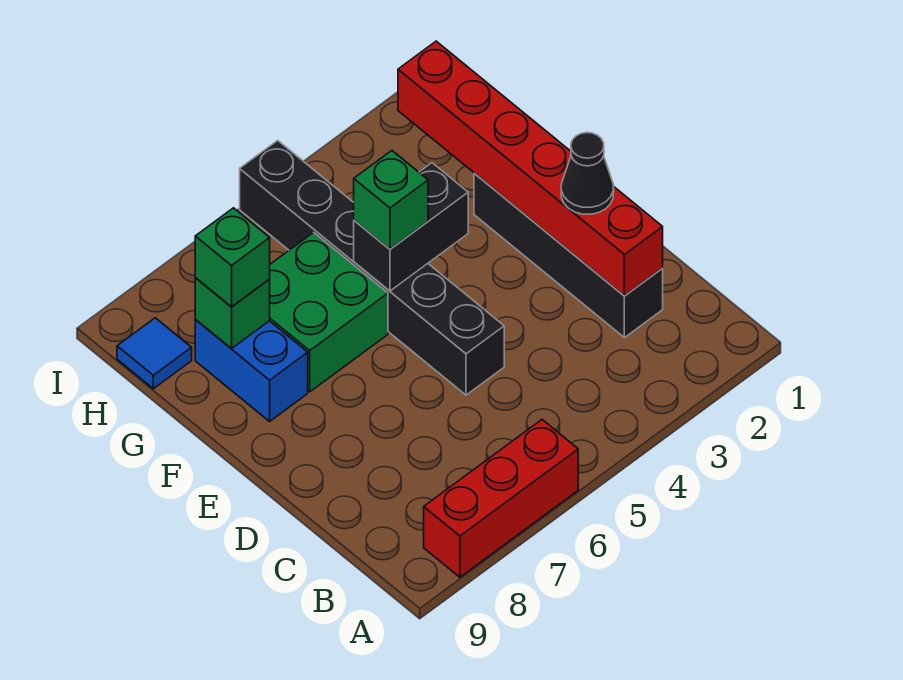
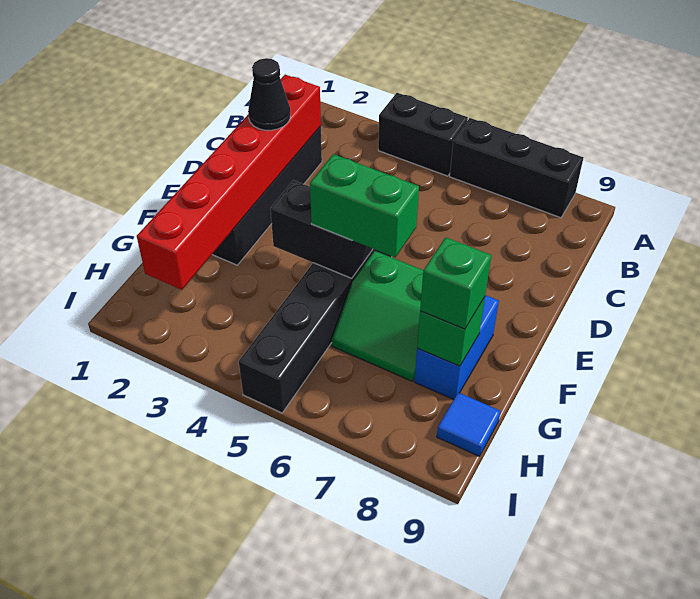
none -> black 1x2 brick [378,93,468,176]
red 1x3 brick [424,420,578,577] -> black 1x3 brick [450,118,584,218]
green 1x1 brick [354,151,428,249] -> green 1x2 brick [310,154,419,257]
green 2x2 brick [270,232,388,392] -> green 2x2 slope [331,251,423,381]

